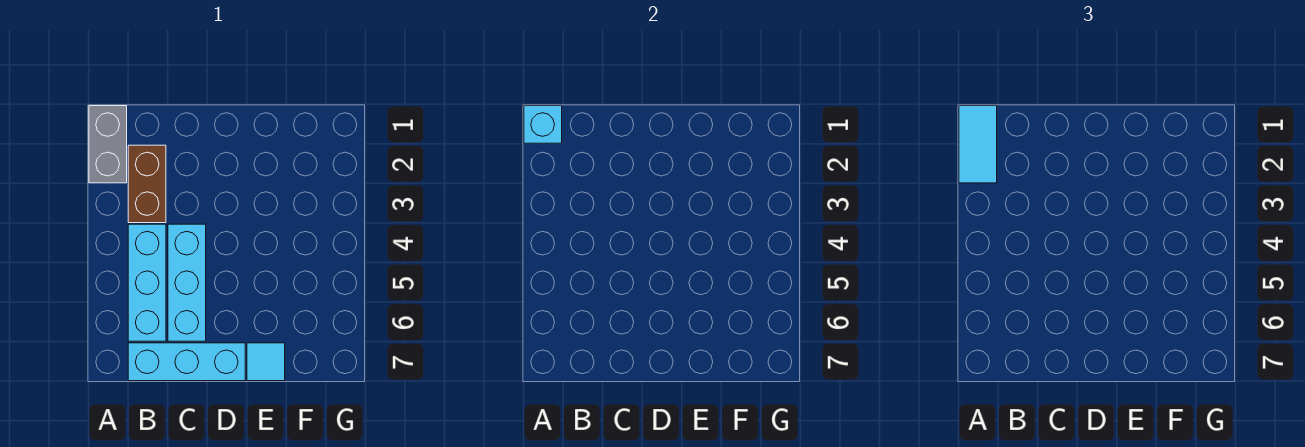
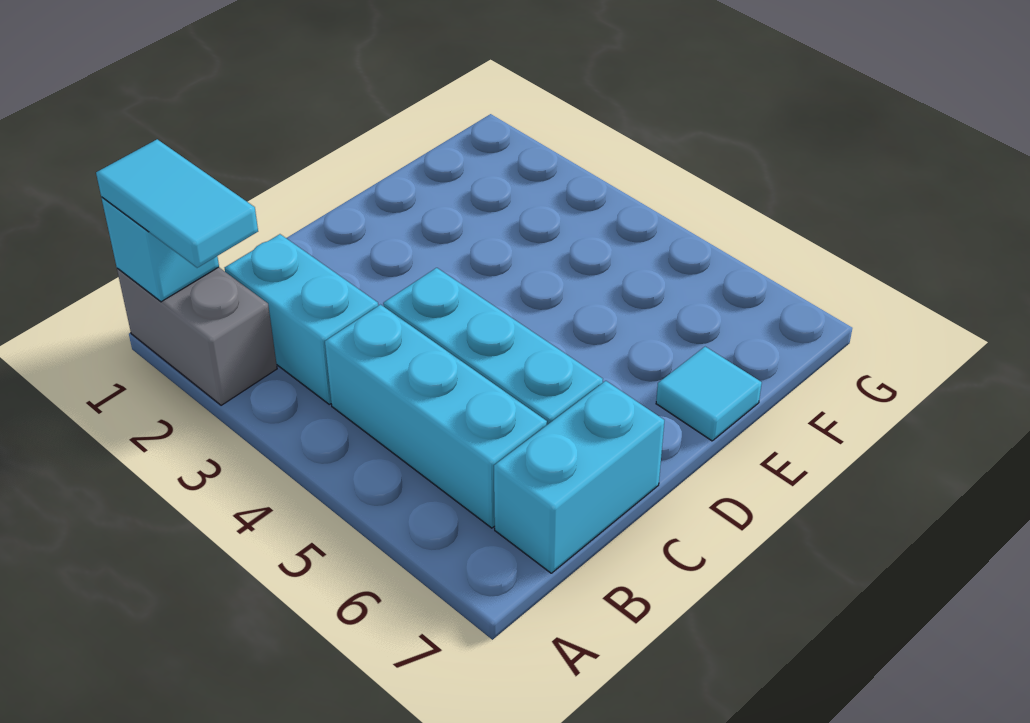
brown 1x2 brick [128,145,166,223] -> cyan 1x2 brick [225,234,378,404]
cyan 1x3 brick [128,343,245,381] -> cyan 1x2 brick [494,381,664,573]

